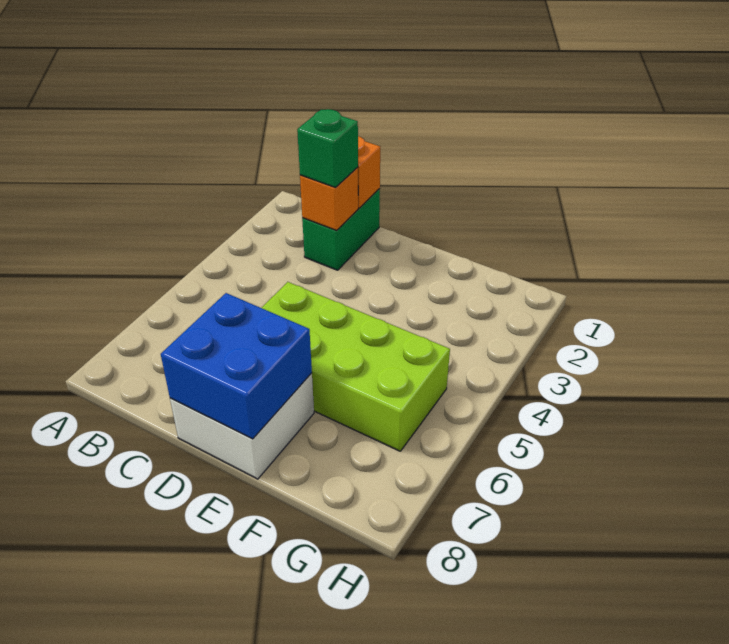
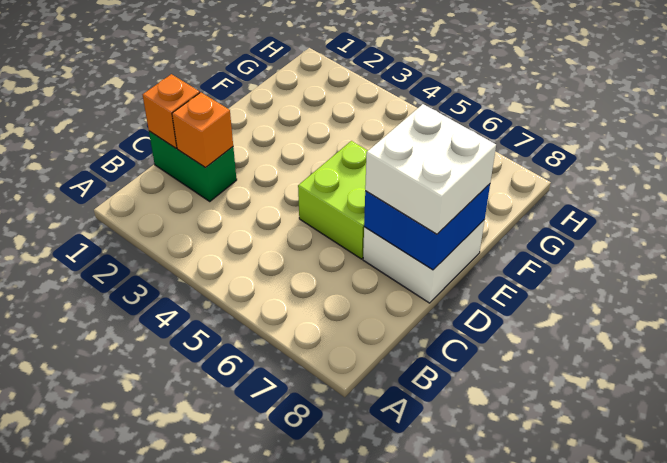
green 1x1 brick [297,109,358,188] -> none
lime 2x4 brick [262,282,450,451] -> lime 2x2 brick [298,141,368,259]
none -> white 2x2 brick [365,104,496,234]

